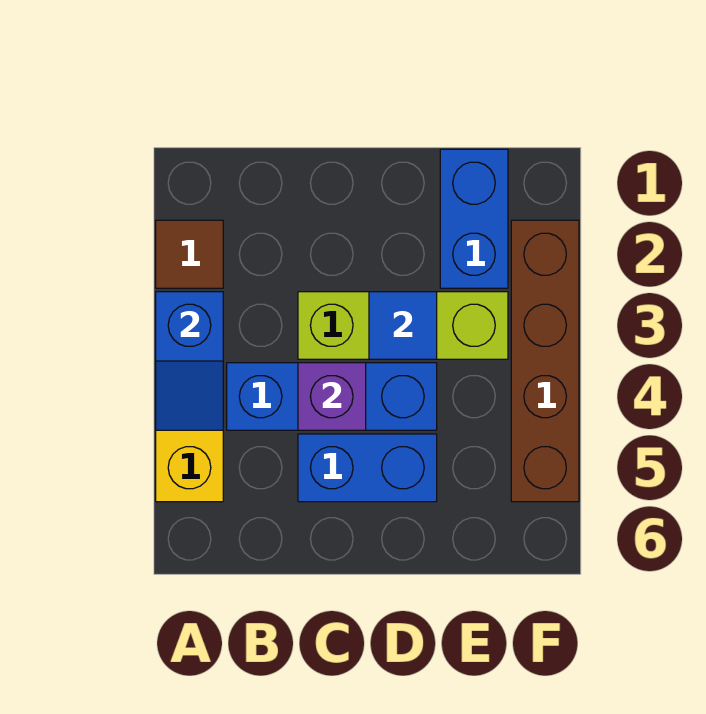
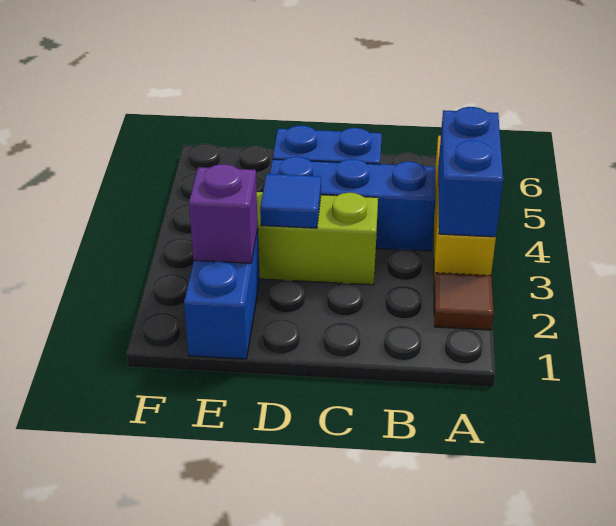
blue 1x2 slope [156,292,223,430] -> blue 1x2 brick [438,107,503,237]
purple 1x1 brick [298,363,366,430] -> purple 1x1 brick moved to [189,164,258,263]
brown 1x4 brick [511,220,579,502] -> none

